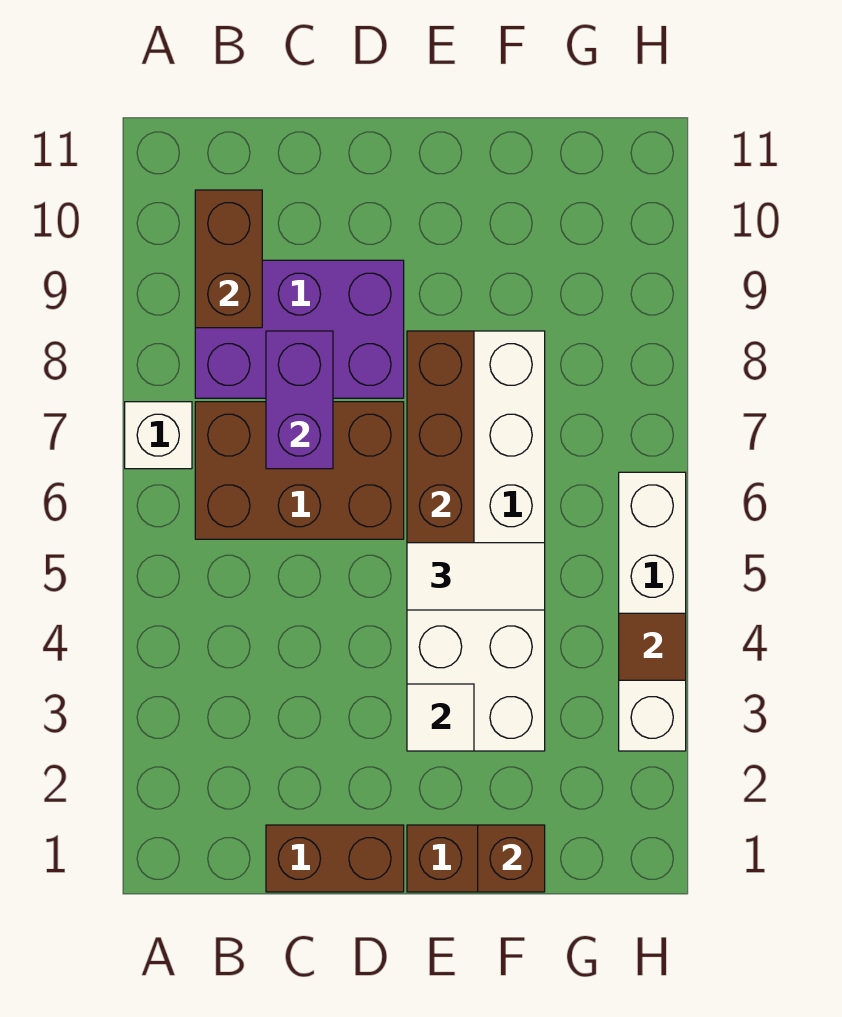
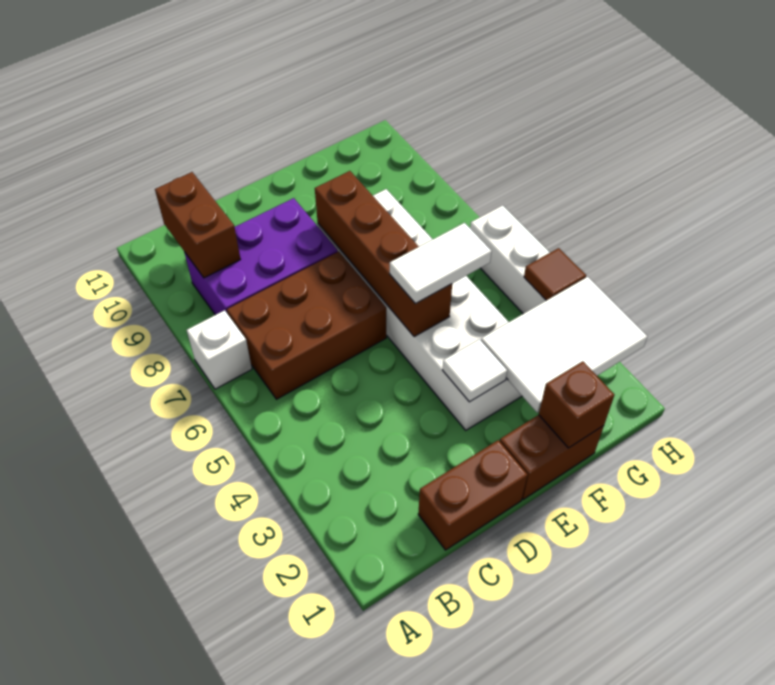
purple 1x2 brick [266,331,333,469] -> none
none -> white 2x3 tile [481,277,647,413]

